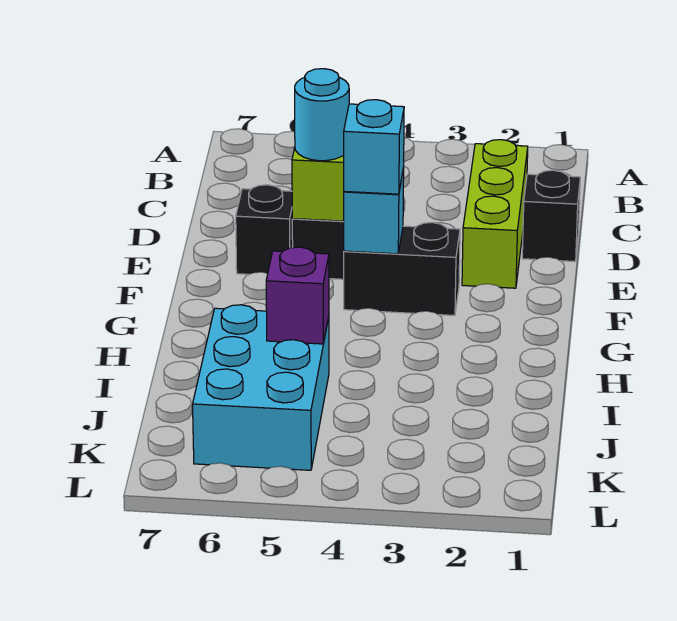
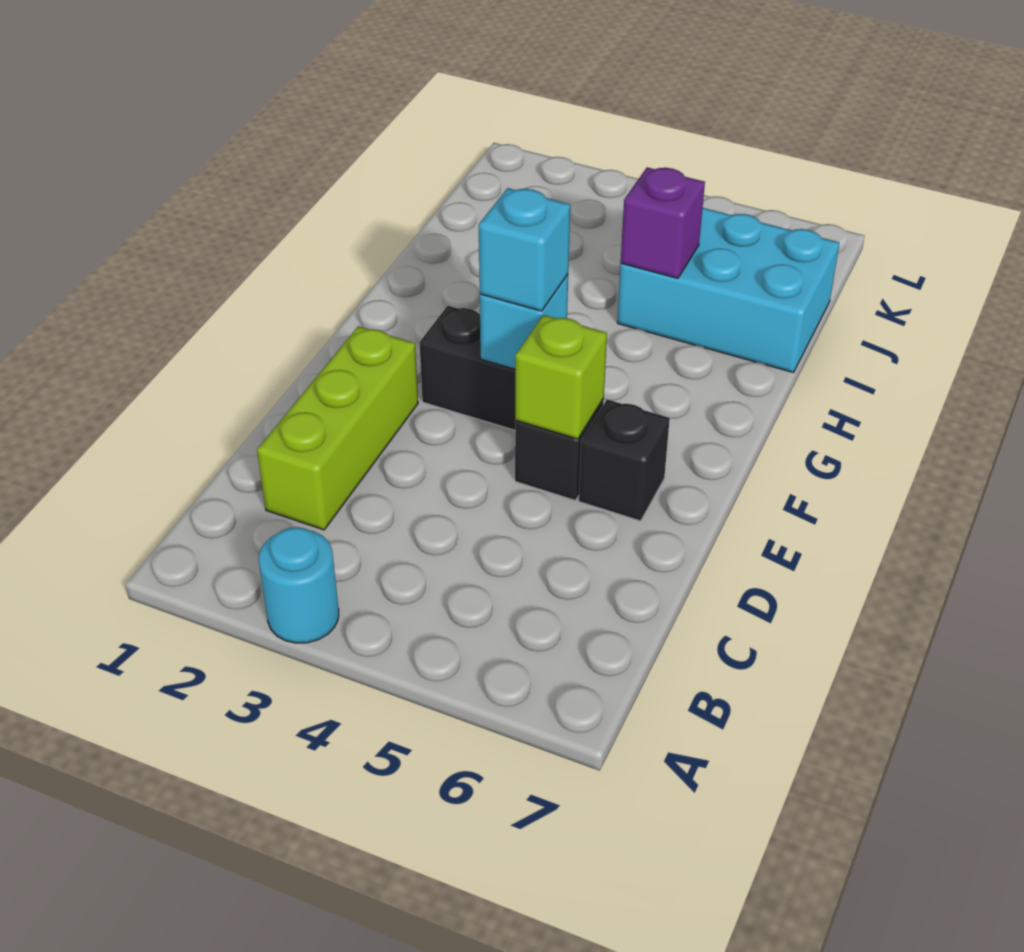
black 1x1 brick [522,170,580,262] -> none
cyan 1x1 round brick [295,69,349,161] -> cyan 1x1 round brick moved to [259,527,339,643]
cyan 2x3 brick [193,305,329,470] -> cyan 2x3 brick turned to [617,208,839,372]

